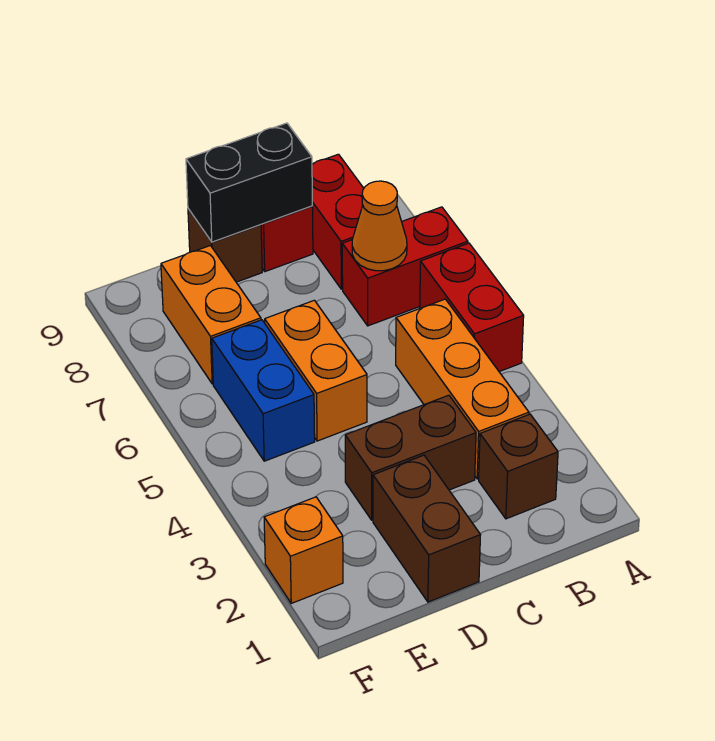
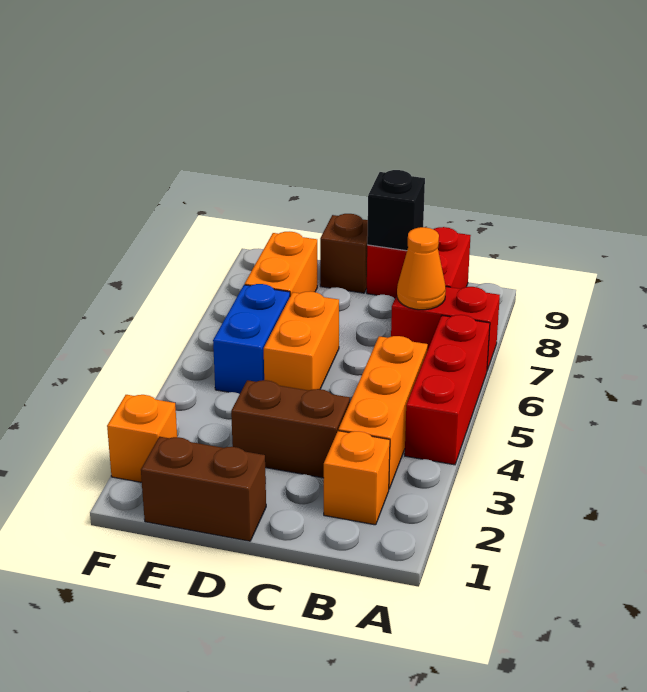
red 1x2 brick [420,243,524,372] -> red 1x3 brick [405,315,490,465]
brown 1x1 brick [479,414,558,519] -> orange 1x1 brick [324,431,390,525]
black 1x2 brick [186,123,312,242] -> black 1x1 brick [367,170,425,251]
brown 1x2 brick [373,455,480,602] -> brown 1x2 brick turned to [141,437,266,541]

